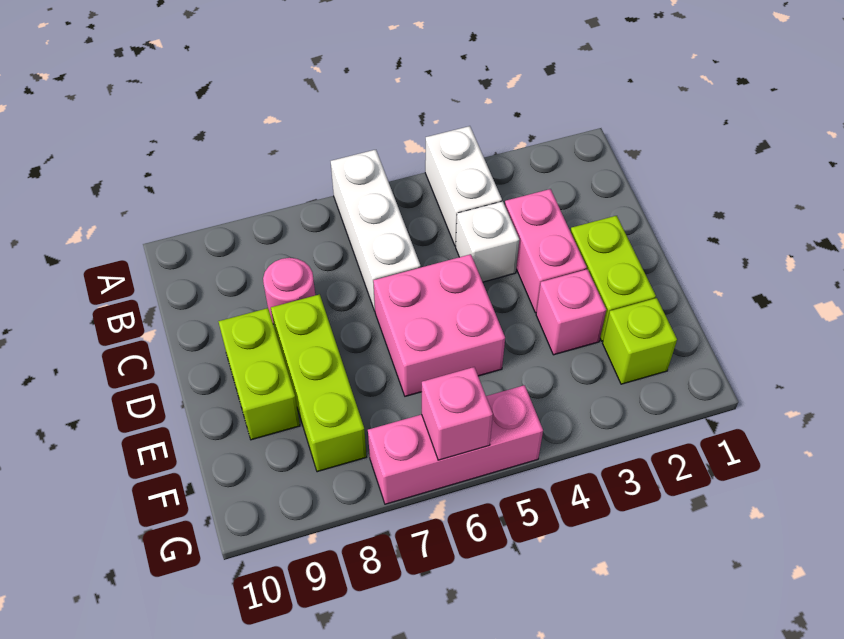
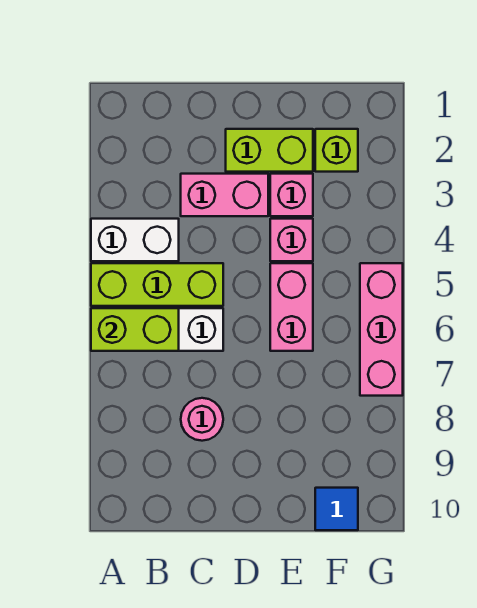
white 1x1 brick [456,201,519,282] -> none
pink 2x2 brick [373,254,505,396] -> pink 1x2 brick [270,263,313,351]
lime 1x3 brick [271,294,367,472] -> lime 1x3 brick moved to [91,263,223,306]
lime 1x2 brick [218,308,300,440] -> lime 1x2 brick moved to [91,308,179,351]
none -> blue 1x1 tile [315,488,358,530]
pink 1x1 brick [421,367,493,460] -> pink 1x1 brick moved to [270,219,313,261]

